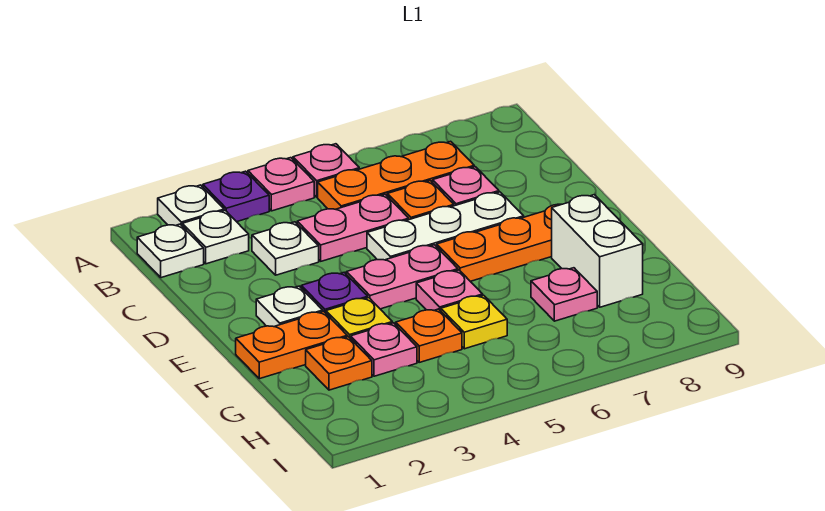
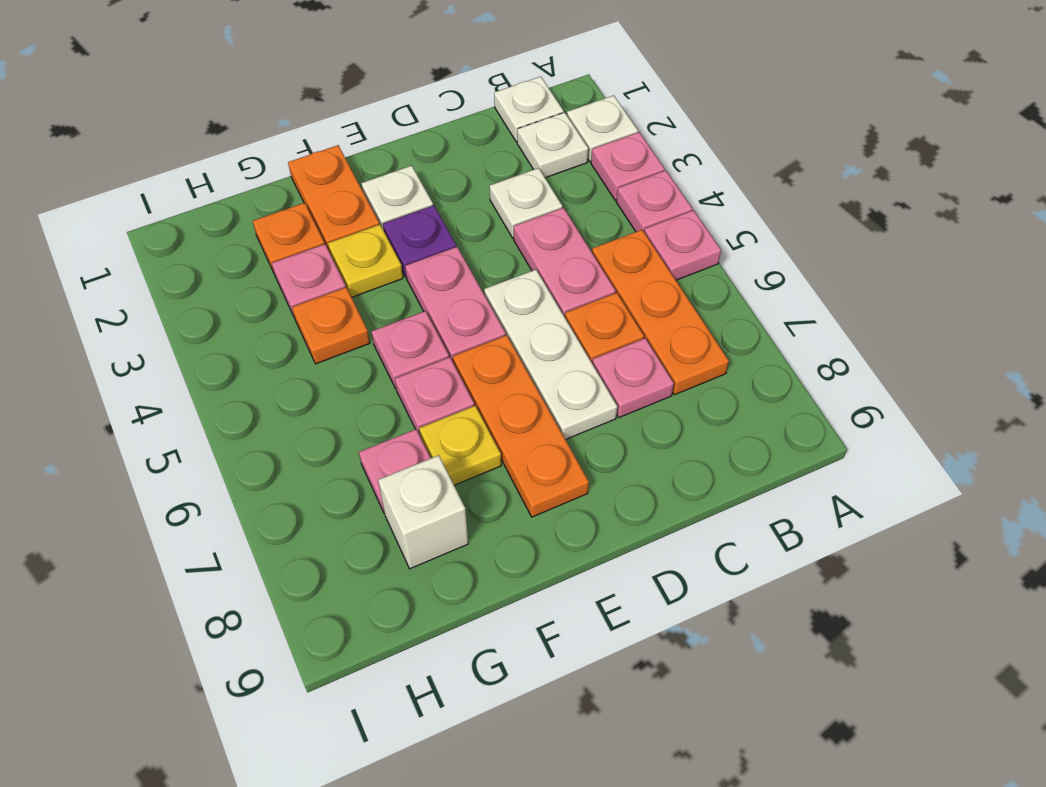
purple 1x1 plate [203,171,269,222] -> pink 1x1 plate [591,132,665,200]
none -> pink 1x1 plate [395,357,474,435]
white 1x2 brick [552,195,643,307] -> white 1x1 brick [378,455,468,569]
yellow 1x1 plate [441,295,507,349] -> yellow 1x1 plate moved to [419,406,501,485]

